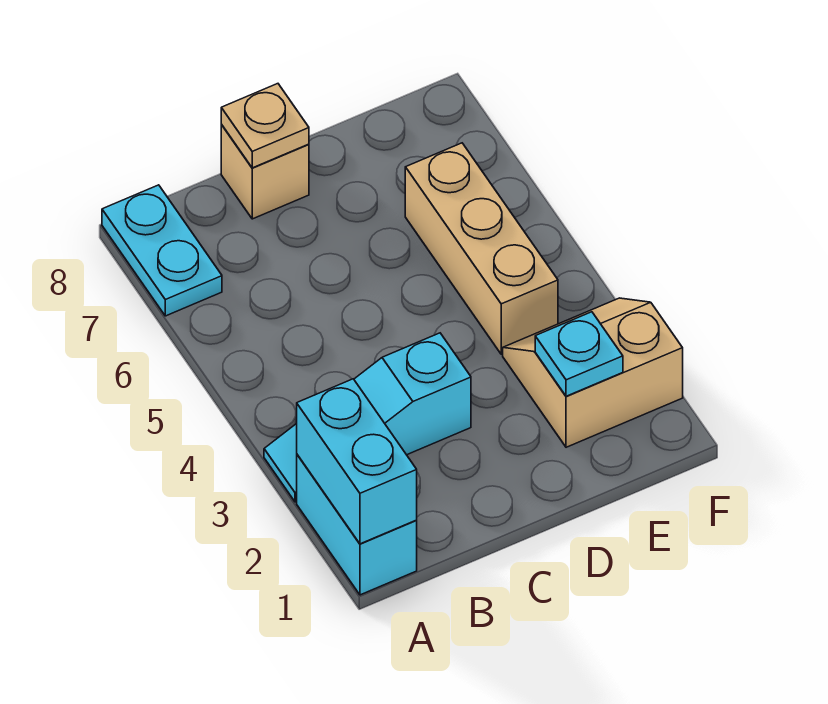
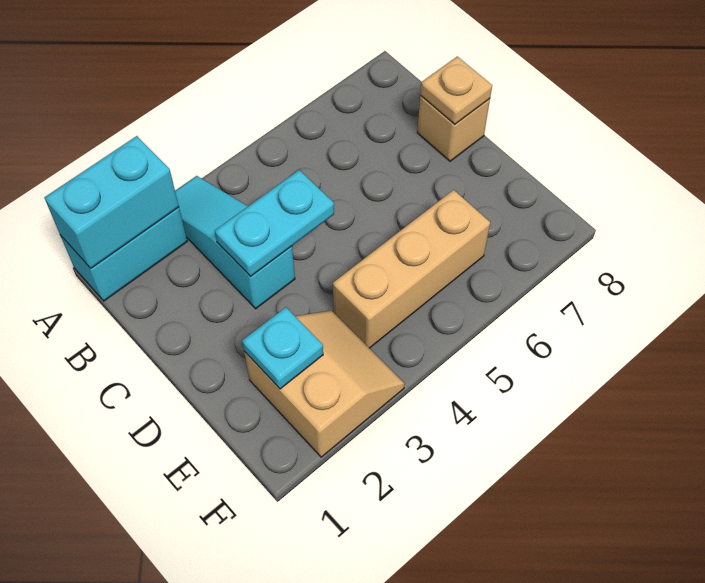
cyan 1x2 plate [102,185,222,316] -> cyan 1x2 plate moved to [215,170,334,277]

